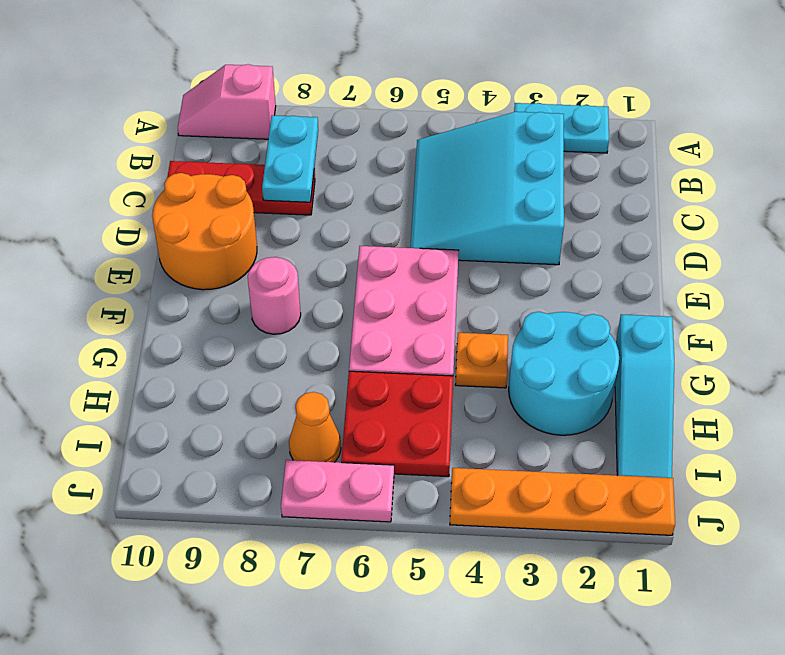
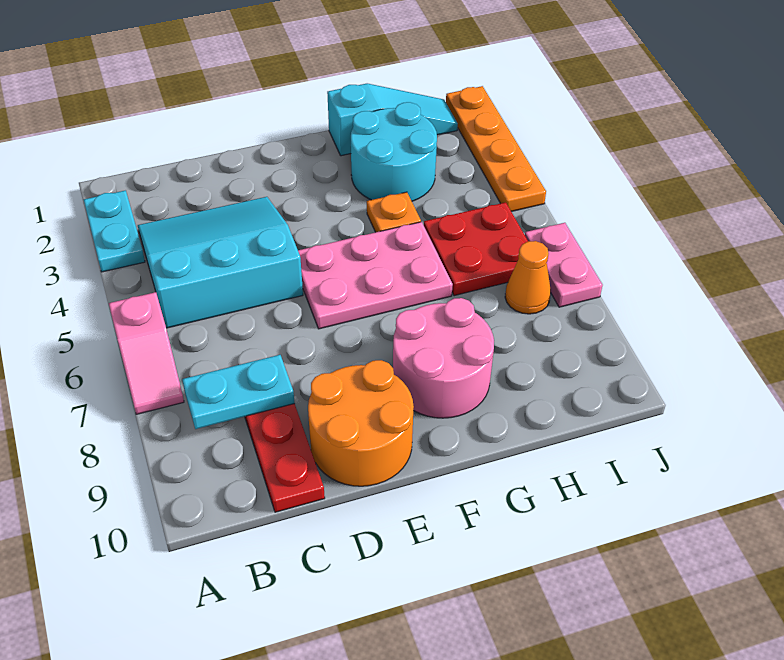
pink 1x2 slope [178,64,276,139] -> pink 1x2 slope moved to [109,292,184,414]
cyan 3x3 slope [410,112,564,265] -> cyan 3x3 slope turned to [138,197,303,328]
pink 1x1 round brick [248,257,301,334] -> pink 2x2 round brick [393,298,494,418]

